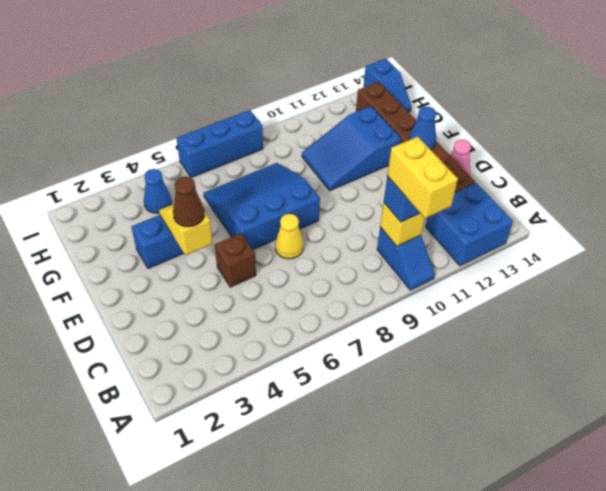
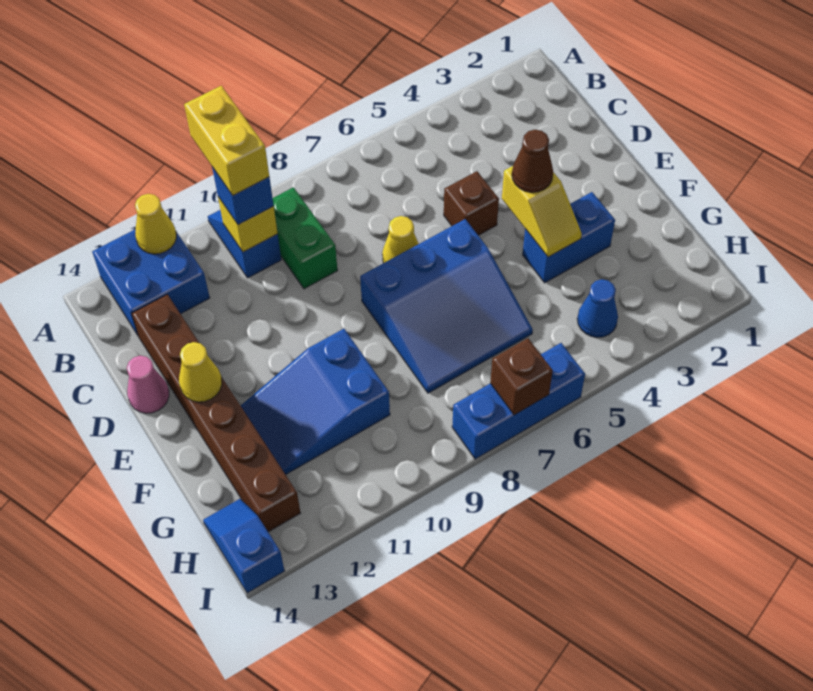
none -> yellow 1x1 cone [135,194,176,254]
none -> green 1x2 brick [273,187,338,289]
blue 1x1 cone [409,107,436,150] -> yellow 1x1 cone [179,342,222,402]
blue 2x3 slope [302,106,401,191] -> blue 2x3 slope turned to [241,329,390,475]
none -> brown 1x1 brick [490,338,553,415]

